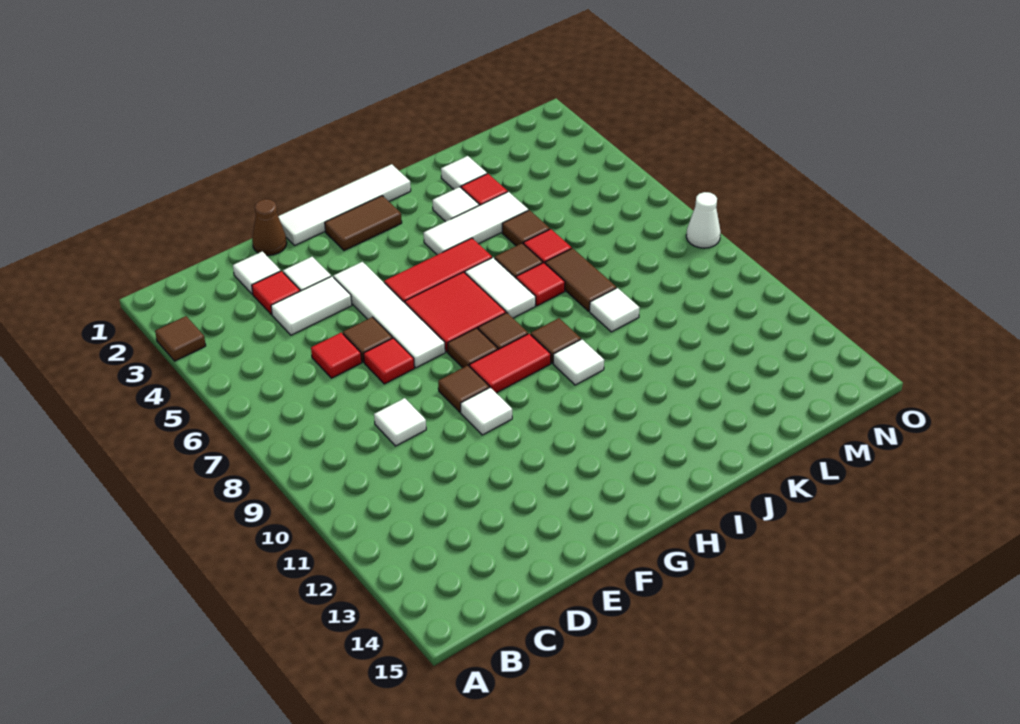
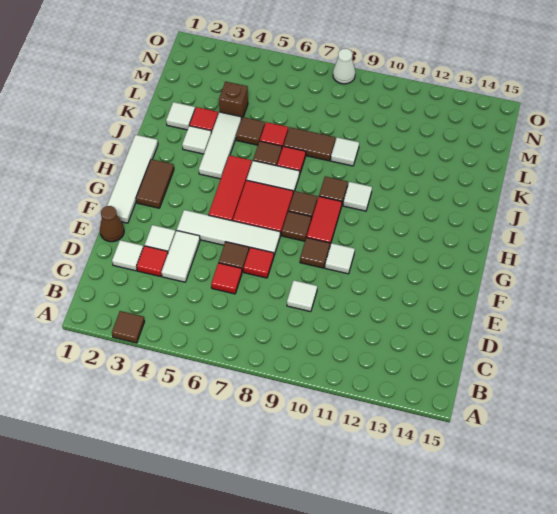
none -> brown 1x1 brick [219,82,248,119]

